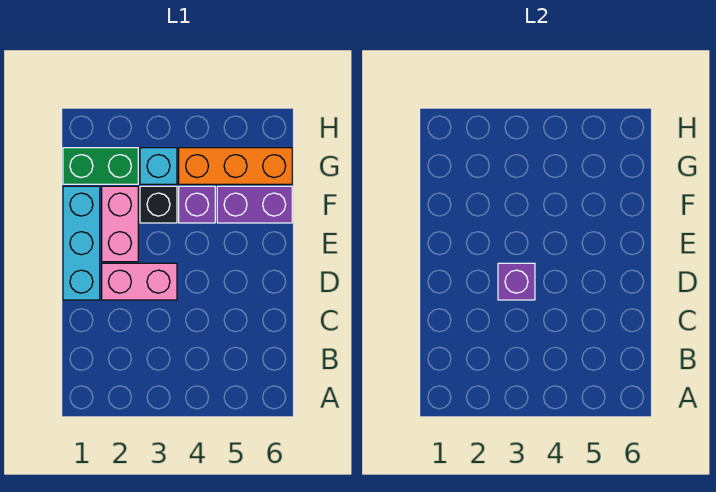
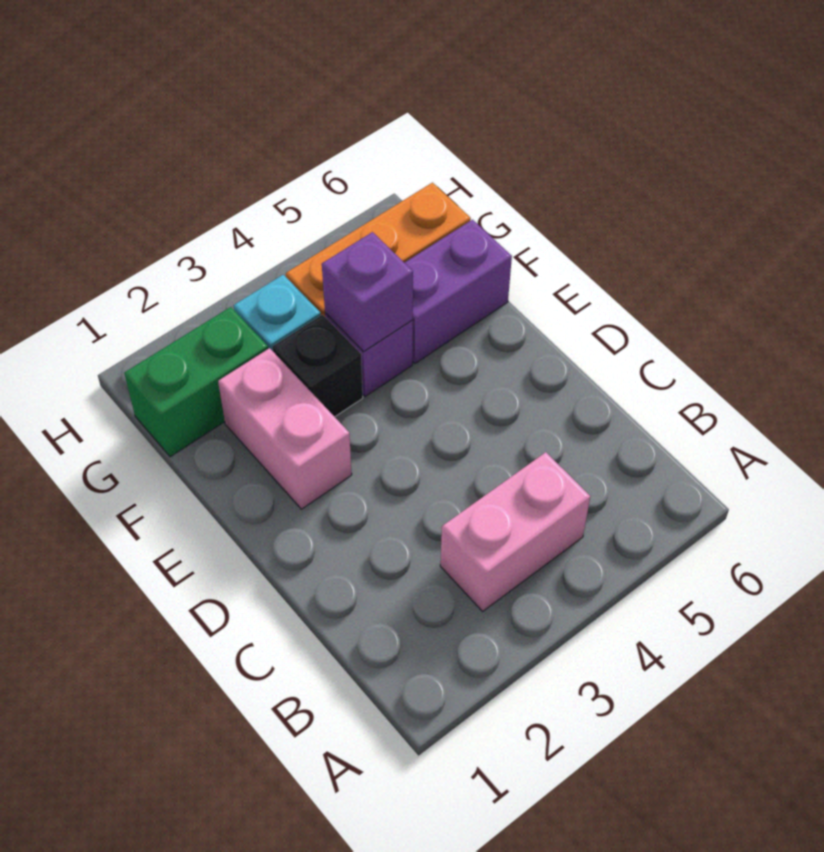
cyan 1x3 brick [63,186,100,300] -> none
pink 1x2 brick [102,263,177,300] -> pink 1x2 brick moved to [440,452,590,611]
purple 1x1 brick [498,263,535,300] -> purple 1x1 brick moved to [322,232,413,352]

